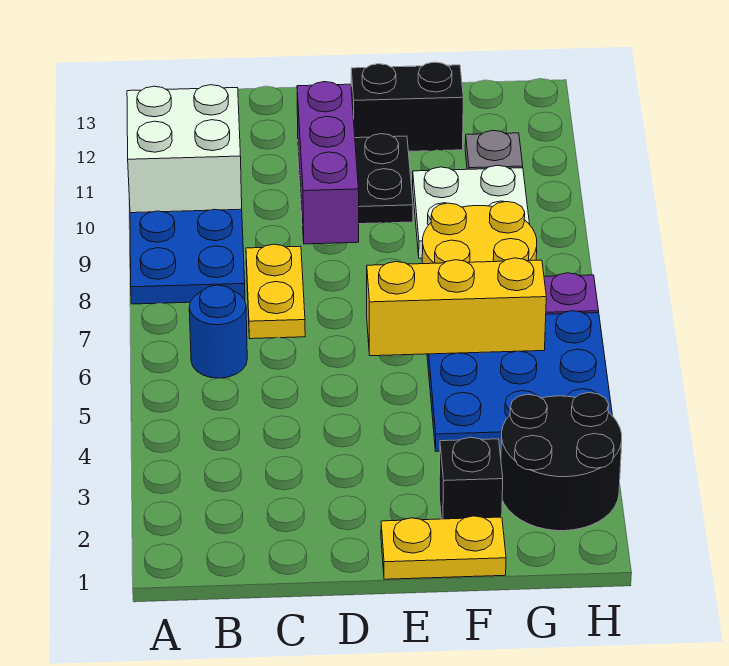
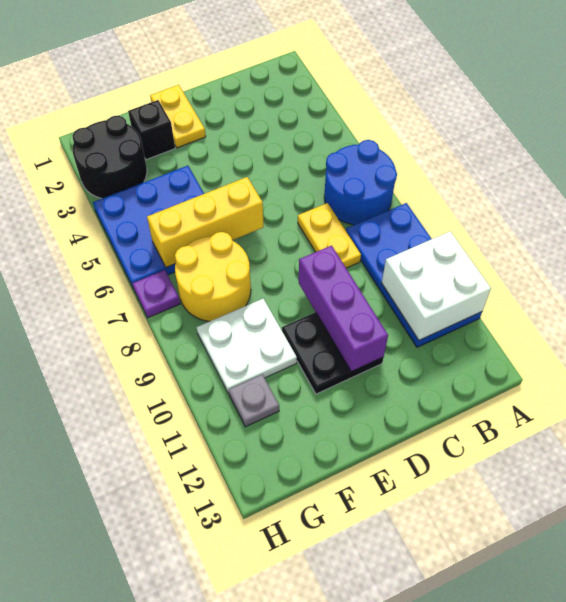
blue 1x1 round brick [189,285,247,378] -> blue 2x2 round brick [324,140,397,225]
yellow 1x2 plate [381,516,506,579] -> yellow 1x2 plate turned to [150,85,206,148]
black 1x2 brick [351,62,463,151] -> none

